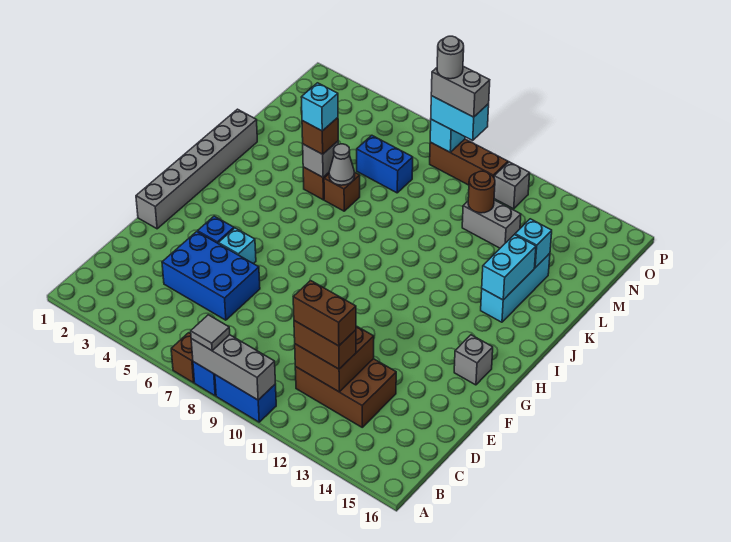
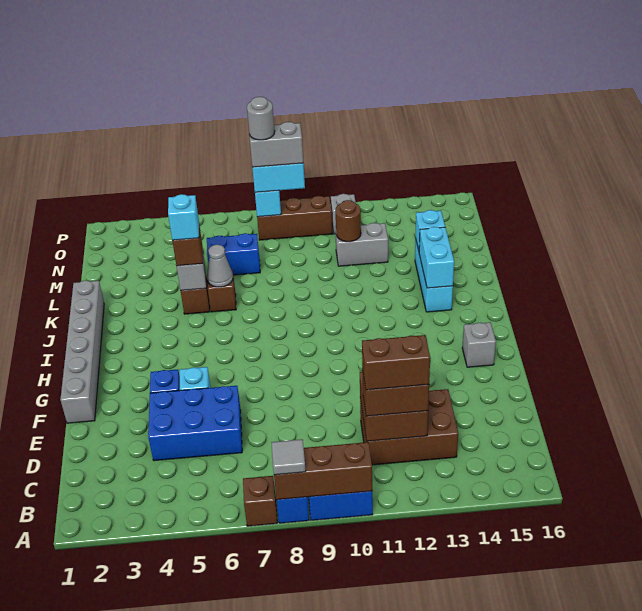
grey 1x3 brick [191,335,275,400] -> brown 1x3 brick [274,442,372,500]

